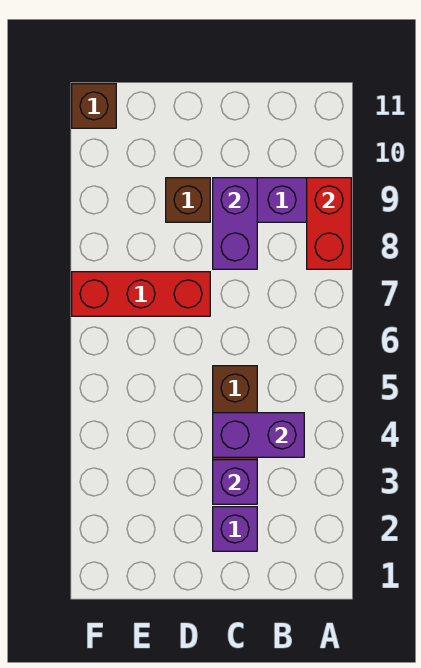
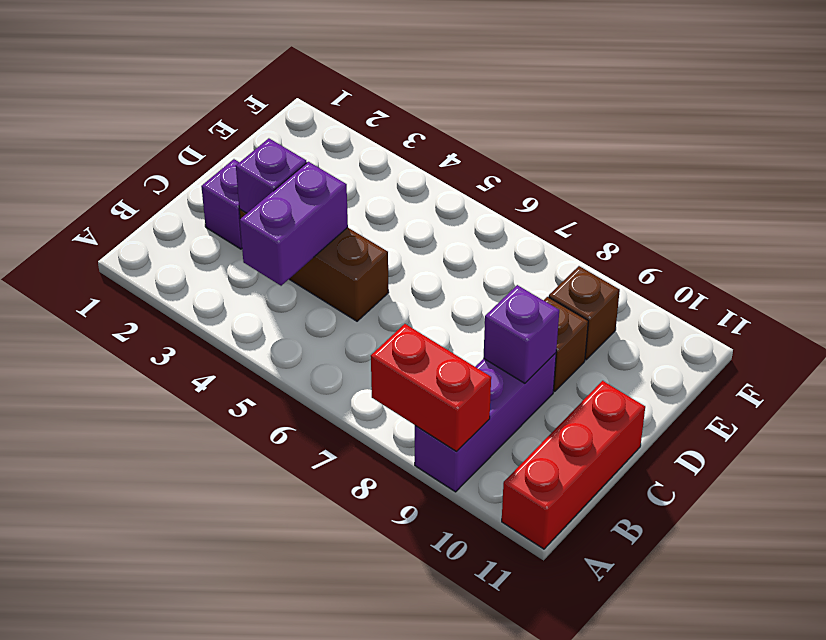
purple 1x2 brick [213,178,257,269] -> purple 1x1 brick [484,285,559,383]
red 1x3 brick [72,272,210,316] -> red 1x3 brick moved to [502,381,645,549]
brown 1x1 brick [72,84,116,128] -> brown 1x1 brick moved to [549,266,620,360]

